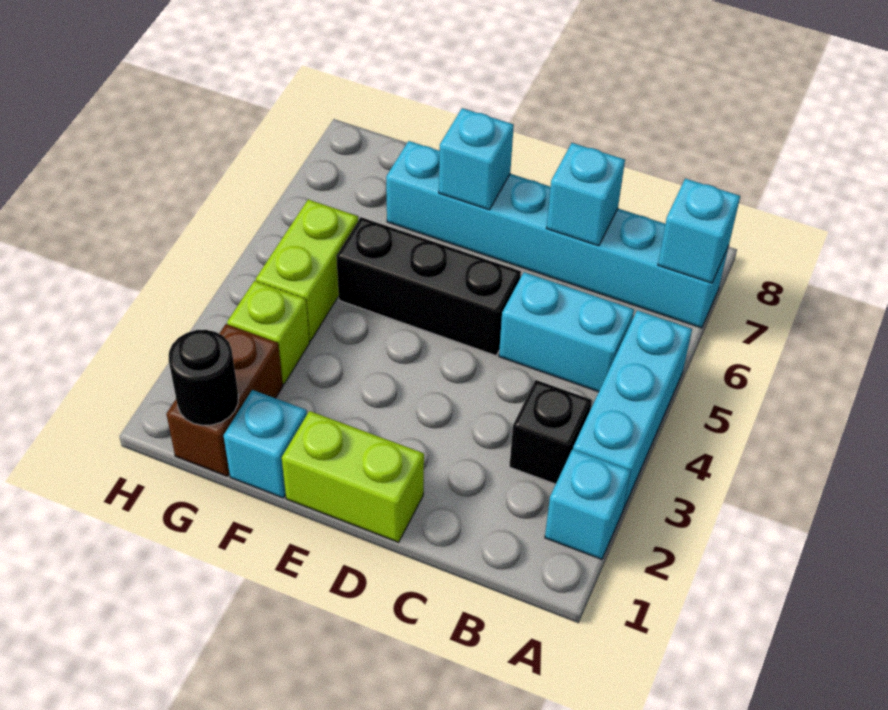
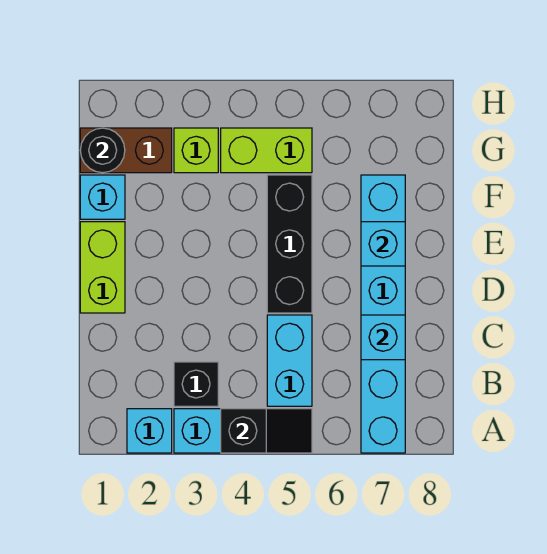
none -> black 1x2 slope [221,409,312,453]
cyan 1x1 brick [658,179,740,283] -> none

